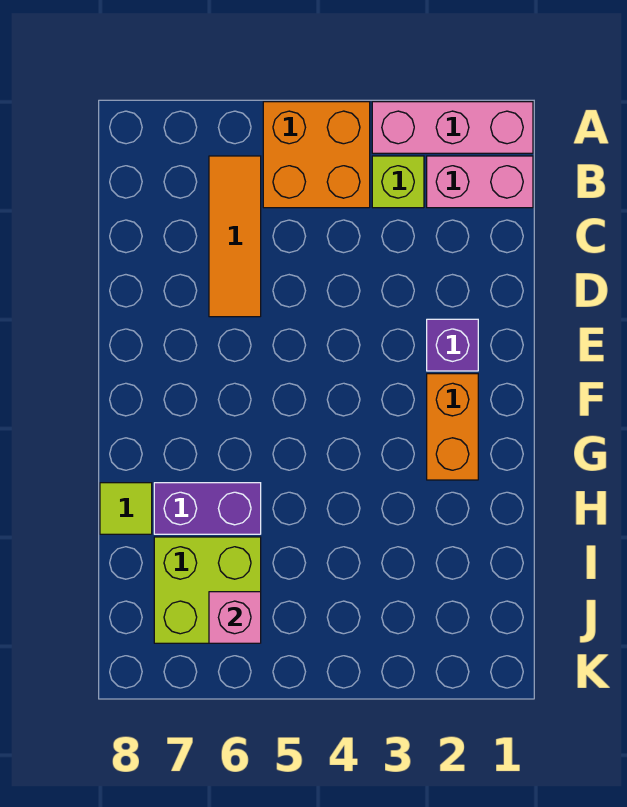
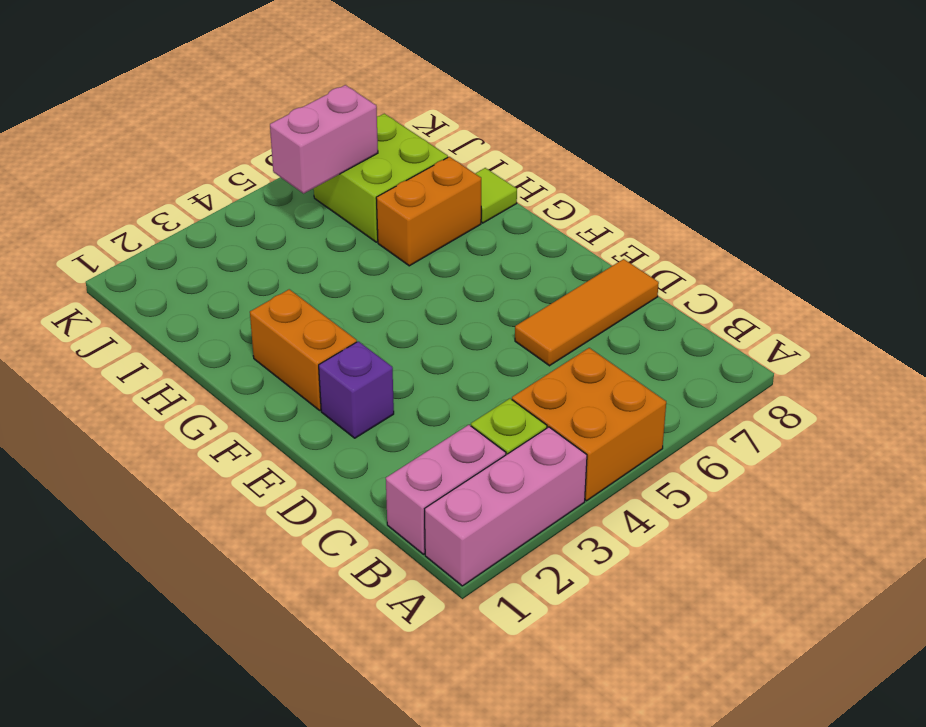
orange 1x3 tile [209,156,261,317] -> orange 1x3 tile turned to [515,259,659,366]
purple 1x2 brick [154,483,261,534] -> orange 1x2 brick [376,157,481,266]
pink 1x1 brick [209,592,261,643] -> pink 1x2 brick [270,85,378,193]

